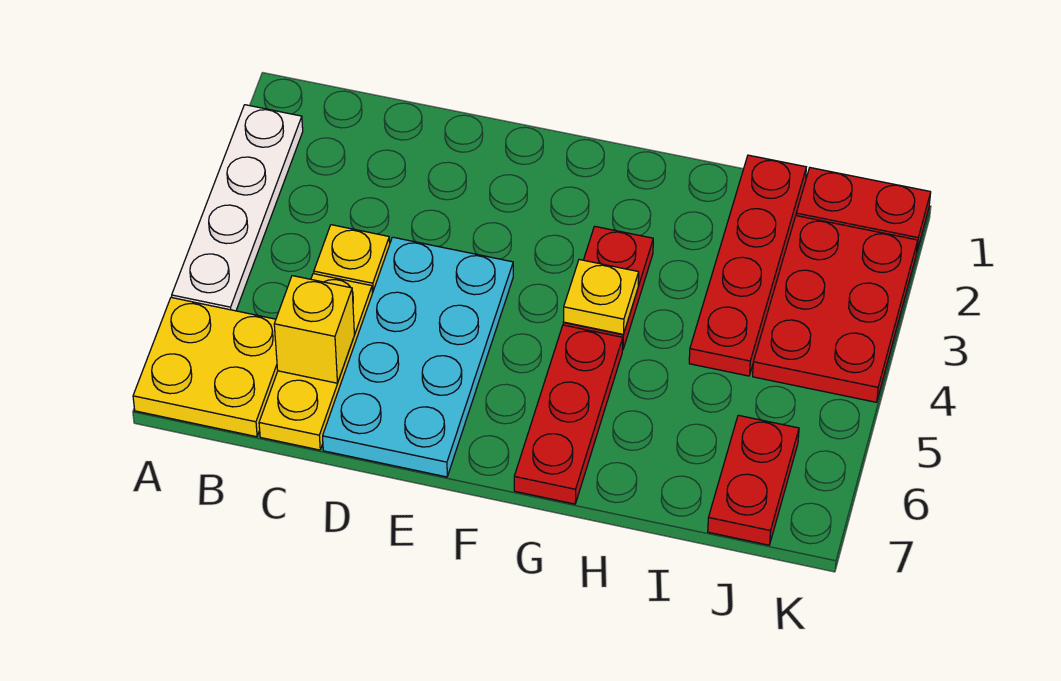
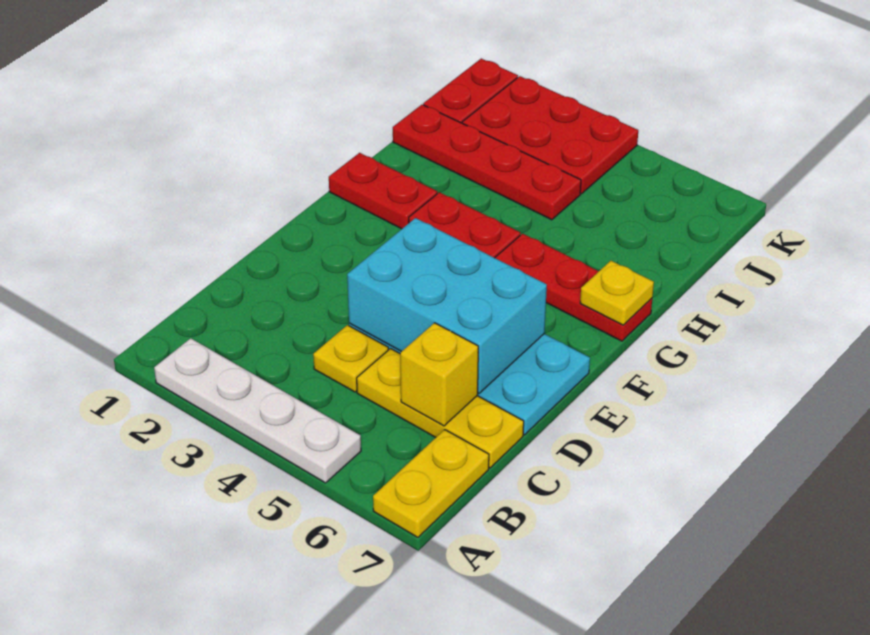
yellow 2x2 plate [133,298,278,437] -> yellow 1x2 plate [373,430,489,537]
none -> cyan 2x3 brick [347,218,547,393]
yellow 1x1 plate [563,260,639,334] -> yellow 1x1 plate moved to [580,261,654,325]
red 1x2 plate [708,415,799,545] -> red 1x2 plate moved to [329,153,437,229]

